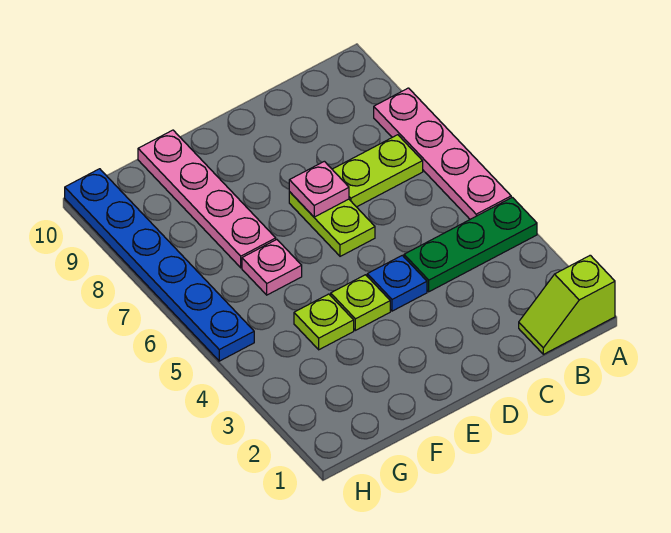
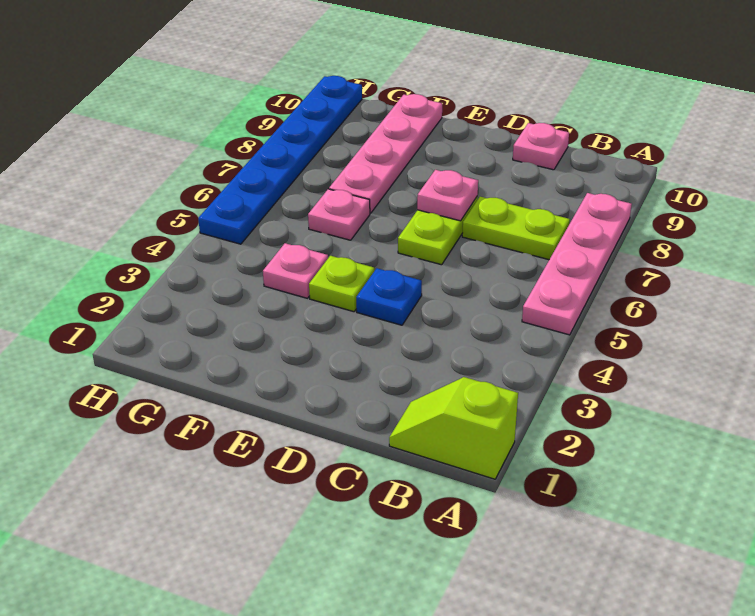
green 1x3 plate [404,197,537,292] -> none
none -> pink 1x1 plate [513,123,569,170]
lime 1x1 plate [294,294,354,350] -> pink 1x1 plate [263,243,328,298]

